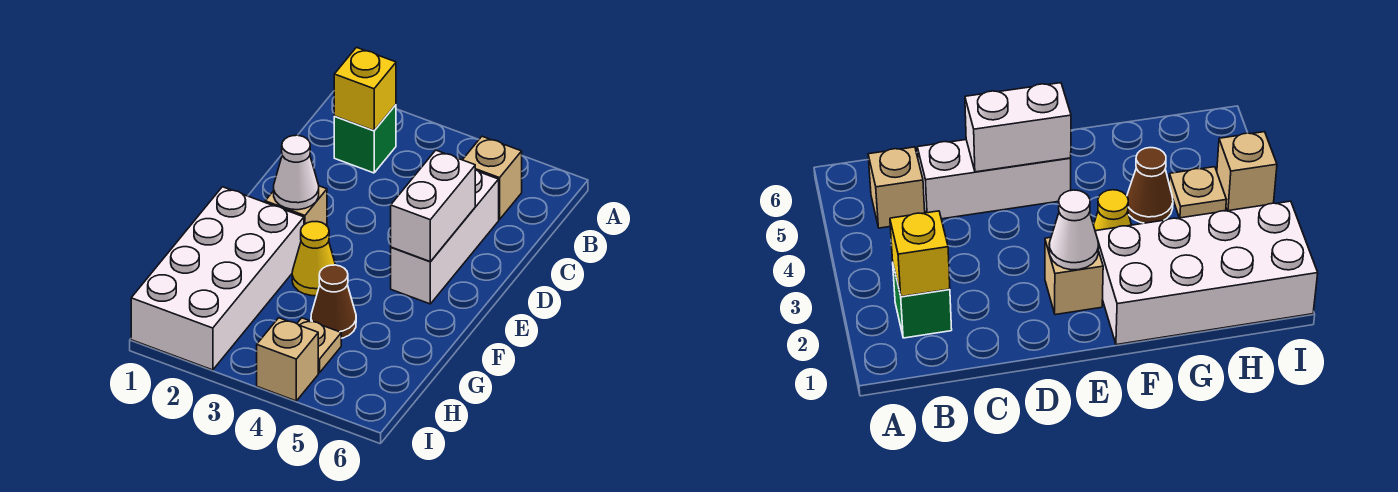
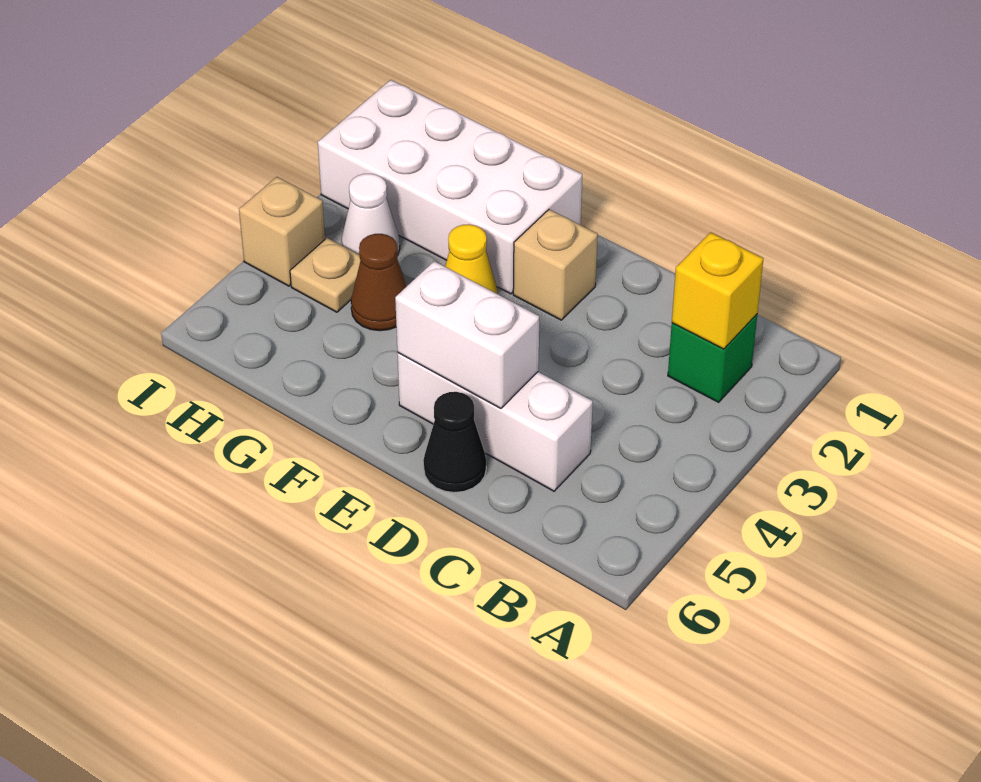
tan 1x1 brick [463,136,522,220] -> none
none -> black 1x1 cone [423,392,486,492]
white 1x1 cone [274,135,319,210] -> white 1x1 cone moved to [341,174,400,254]

